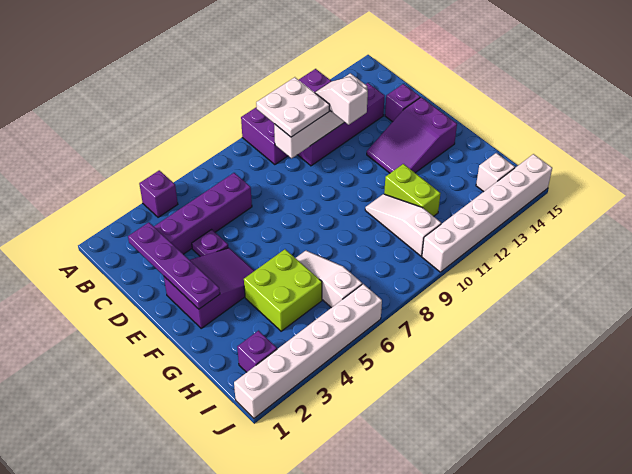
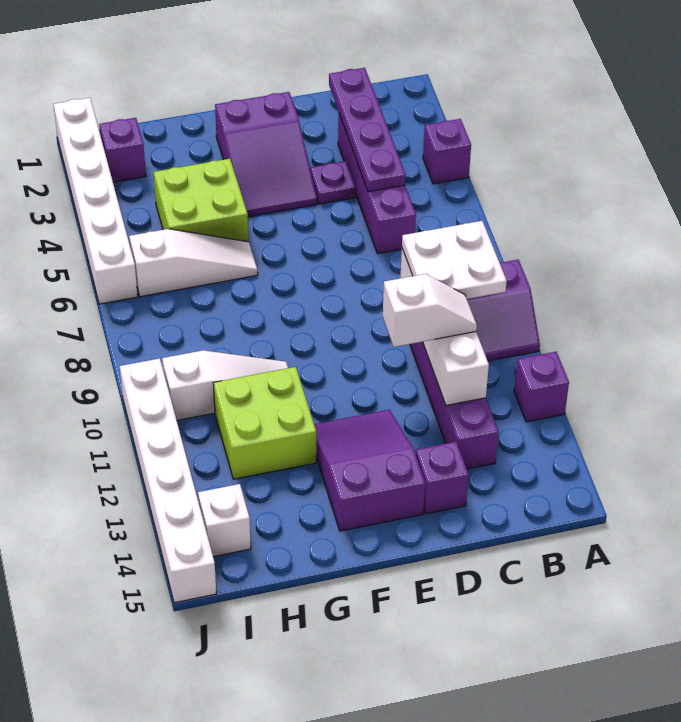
purple 1x4 plate [128,222,220,309] -> purple 1x4 plate turned to [329,68,406,192]
lime 1x2 brick [384,164,441,216] -> lime 2x2 brick [213,367,316,479]

